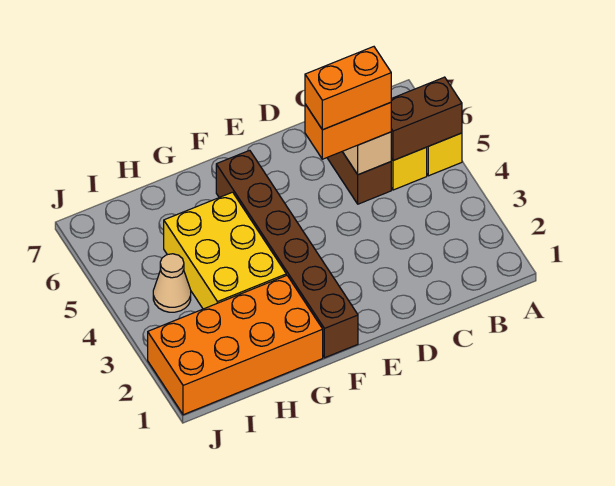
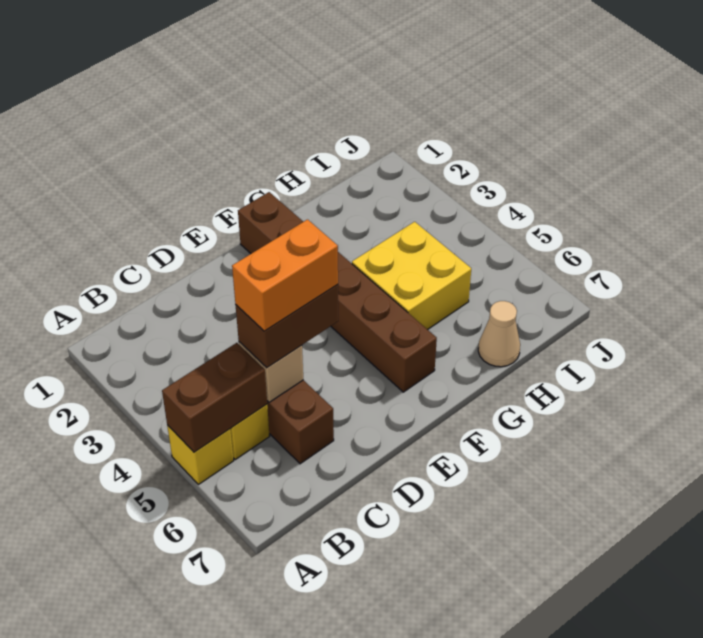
orange 1x2 brick [305,102,391,159] -> brown 1x2 brick [236,284,338,368]
orange 2x4 brick [148,275,323,415] -> none
yellow 2x3 brick [164,192,286,309] -> yellow 2x2 brick [352,222,471,330]
tan 1x1 cone [153,254,191,312] -> tan 1x1 cone moved to [478,301,520,367]

